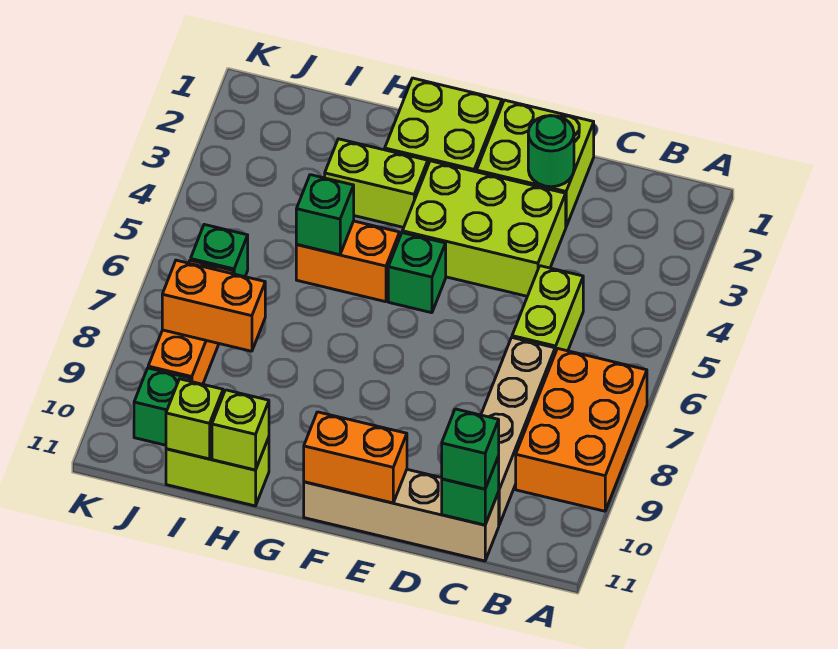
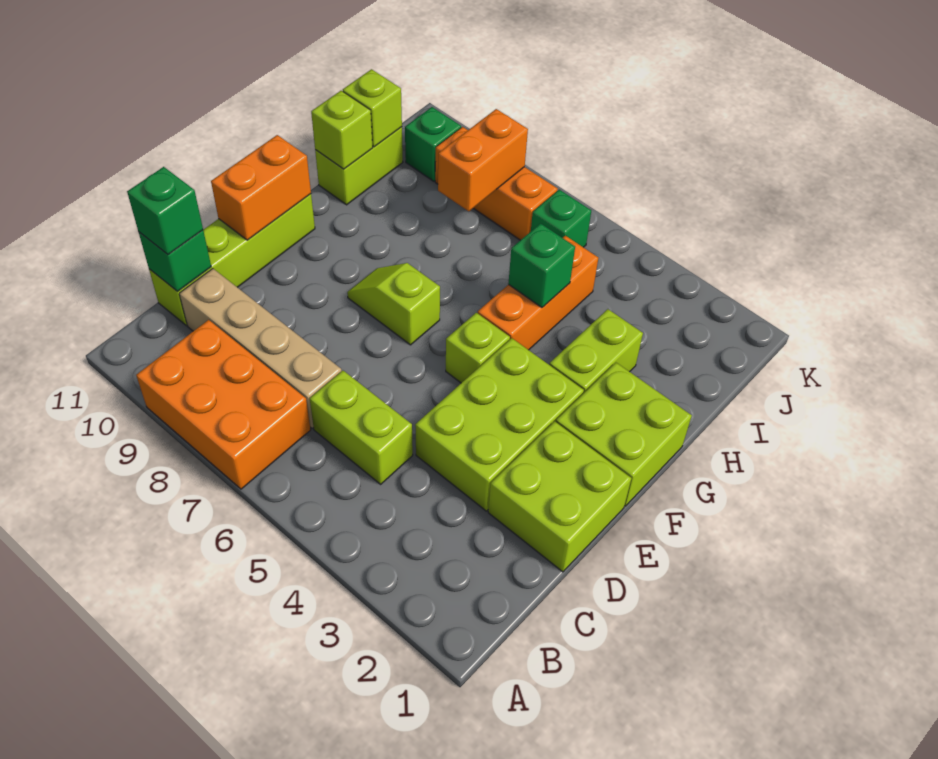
tan 1x4 brick [304,469,499,561] -> lime 1x4 brick [149,194,315,326]
green 1x1 round brick [528,115,574,187] -> none
green 1x1 brick [388,233,446,313] -> lime 1x1 brick [446,313,510,383]
none -> lime 1x2 slope [347,263,440,345]
orange 1x2 brick [296,221,400,302] -> orange 1x3 brick [478,236,598,350]

